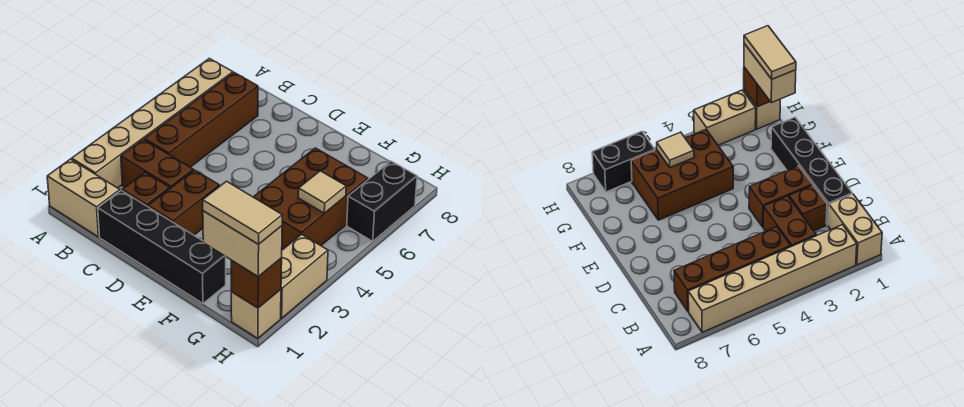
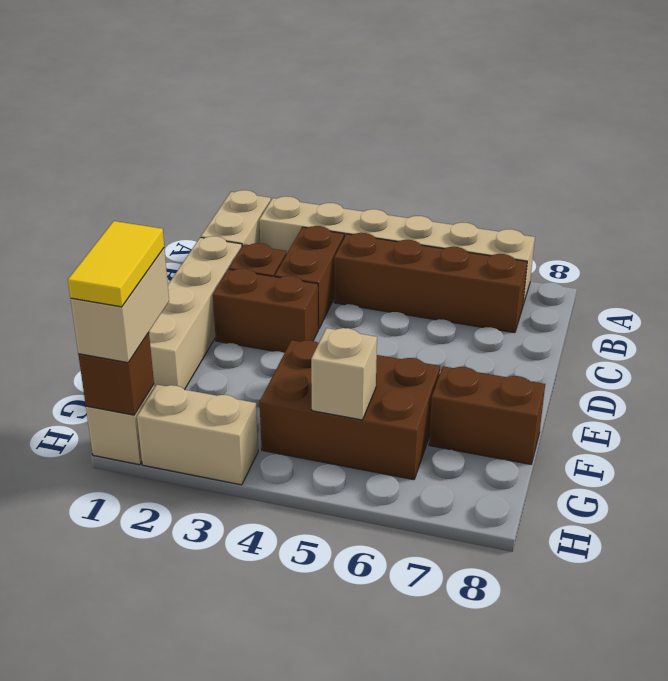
black 1x4 brick [98,191,226,303] -> tan 1x4 brick [149,236,242,390]
none -> brown 1x2 brick [429,366,545,464]
tan 1x2 tile [203,181,282,244] -> yellow 1x2 tile [68,221,164,307]
tan 1x1 tile [298,171,346,213] -> tan 1x1 brick [311,328,377,420]
black 1x2 brick [347,161,417,241] -> none

